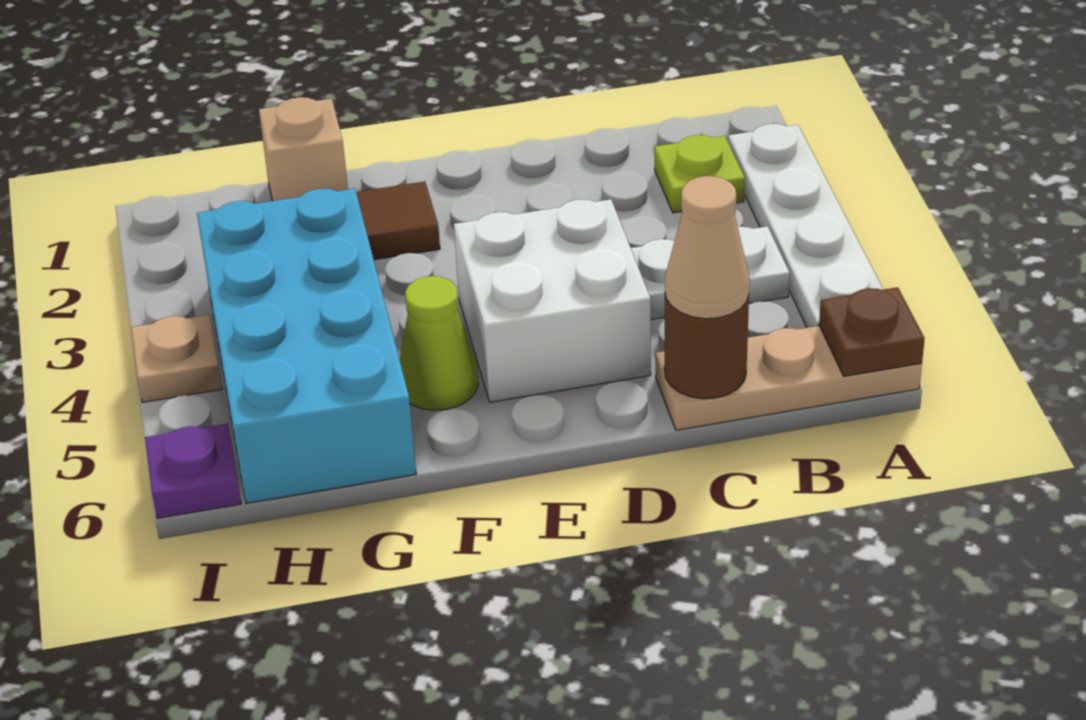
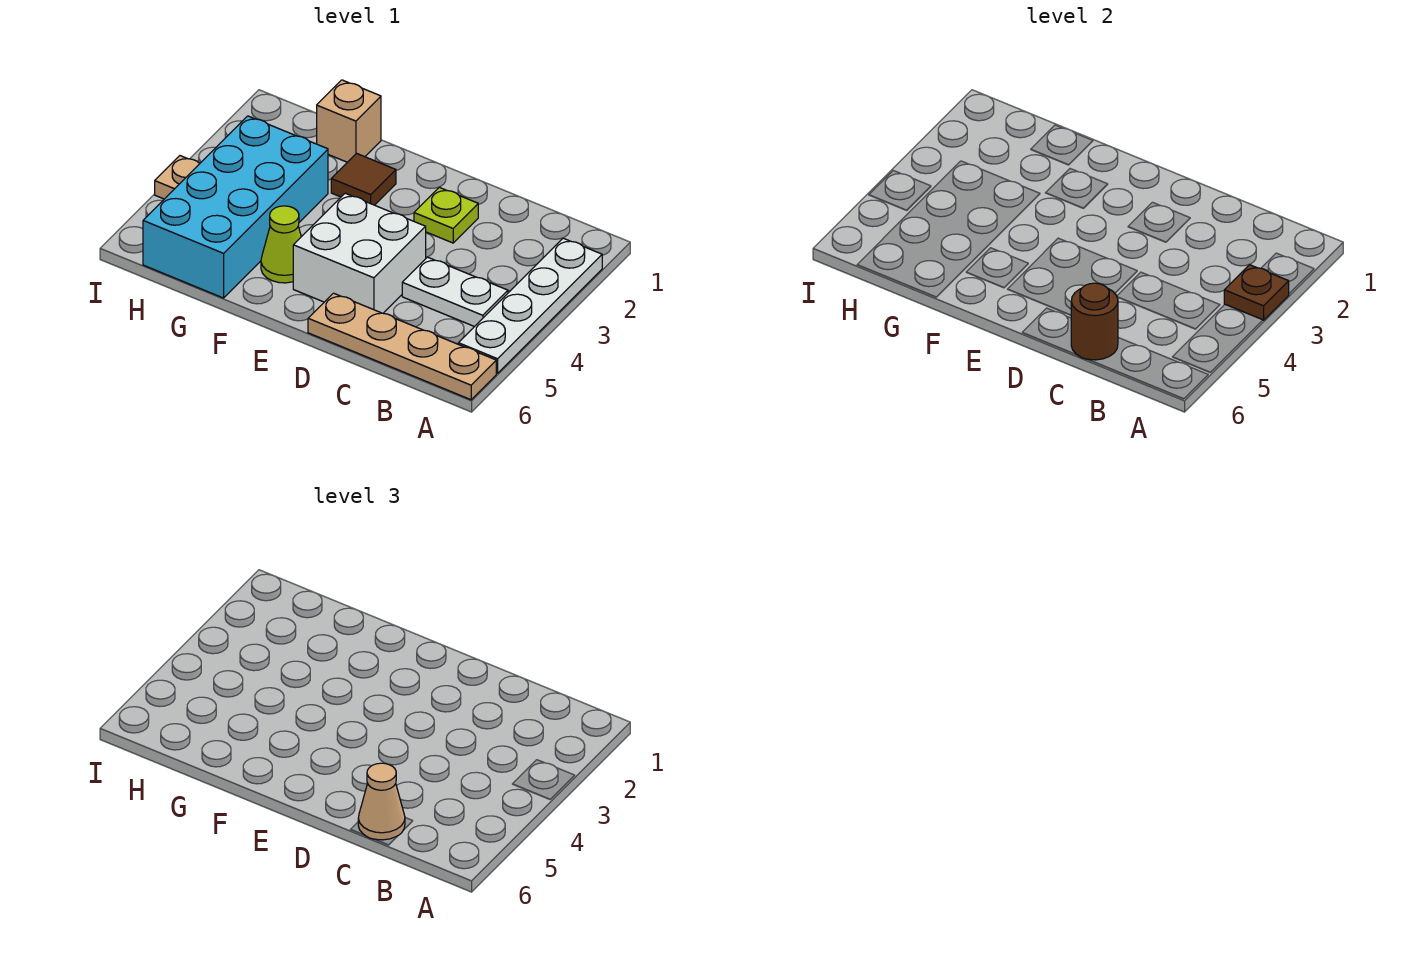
tan 1x3 plate [656,326,922,430] -> tan 1x4 plate [308,293,496,400]
brown 1x1 plate [819,287,925,376] -> brown 1x1 plate moved to [1224,265,1289,320]
lime 1x1 plate [655,135,745,213] -> lime 1x1 plate moved to [414,187,478,243]
purple 1x1 plate [145,423,241,519] -> none

